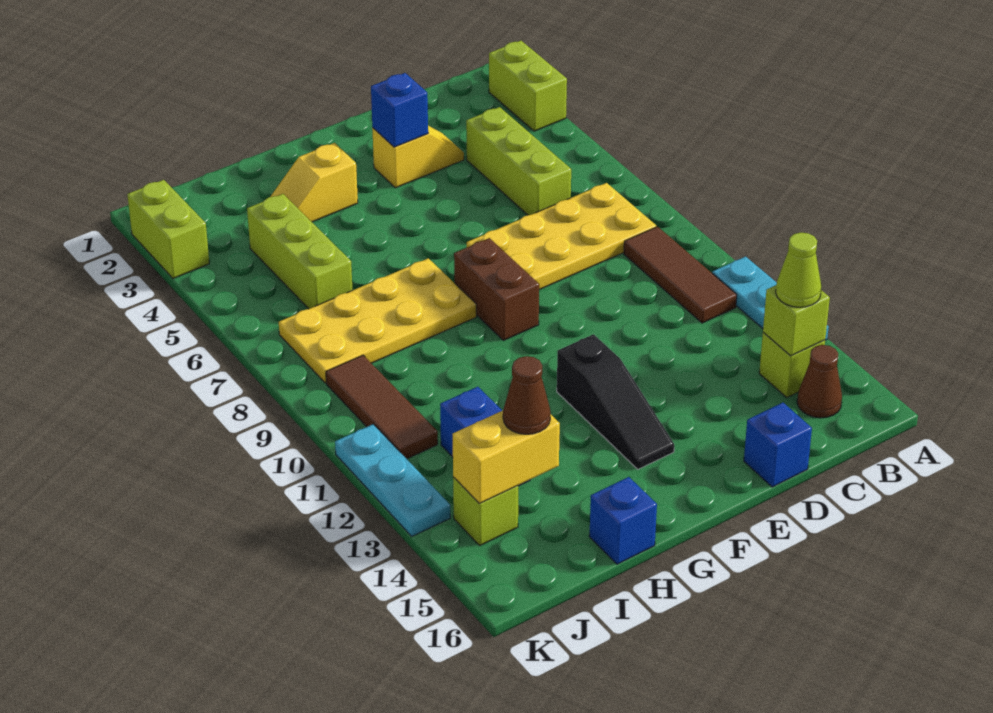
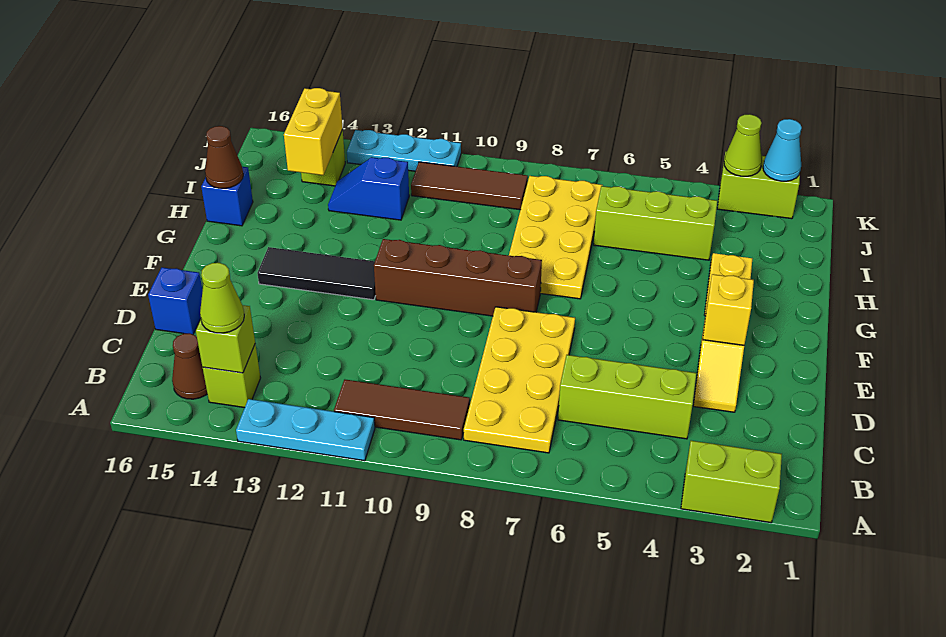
blue 1x1 brick [371,73,428,147] -> yellow 1x1 brick [703,274,754,345]
brown 1x2 brick [454,238,539,340] -> brown 1x4 brick [374,239,542,316]
black 1x3 slope [557,334,674,469] -> black 1x3 tile [257,247,376,300]
brown 1x1 cone [503,356,551,434] -> brown 1x1 cone moved to [205,126,243,188]
none -> cyan 1x1 cone [763,119,802,181]
none -> lime 1x1 cone [724,114,762,176]

